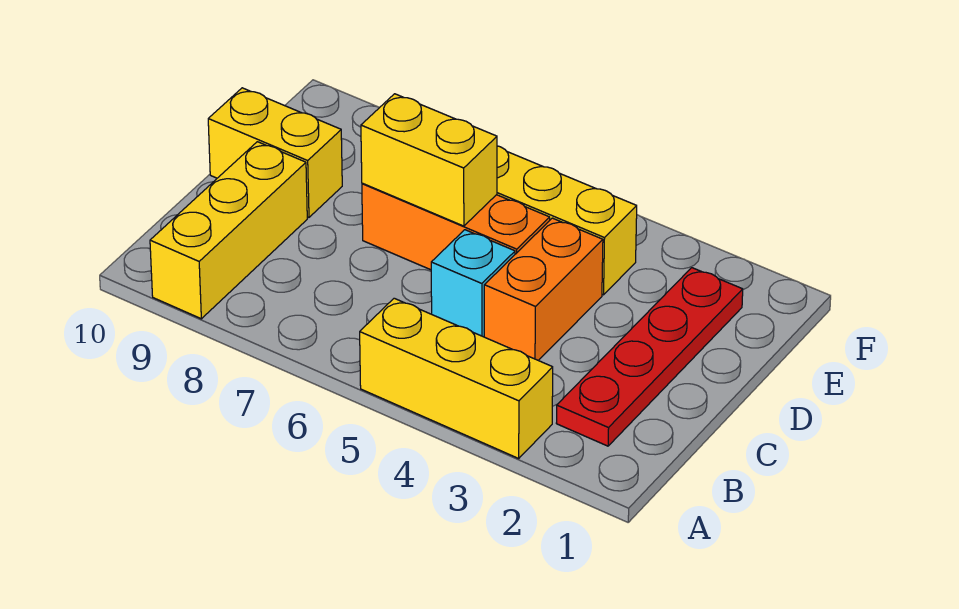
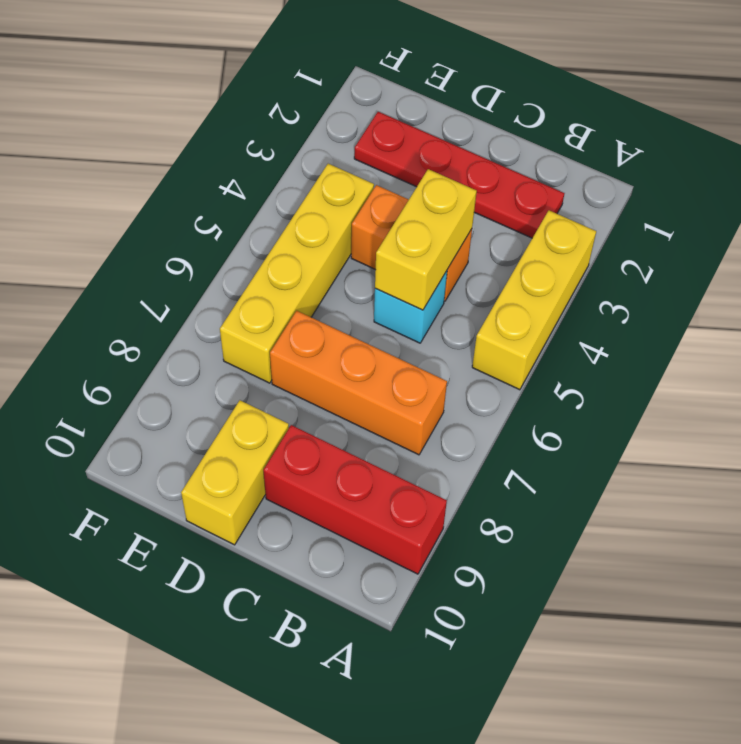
yellow 1x3 brick [150,142,307,319] -> red 1x3 brick [263,425,447,574]
orange 1x3 brick [362,183,550,270] -> orange 1x3 brick turned to [270,311,447,455]
yellow 1x2 brick [361,94,497,226] -> yellow 1x2 brick moved to [375,169,477,310]

